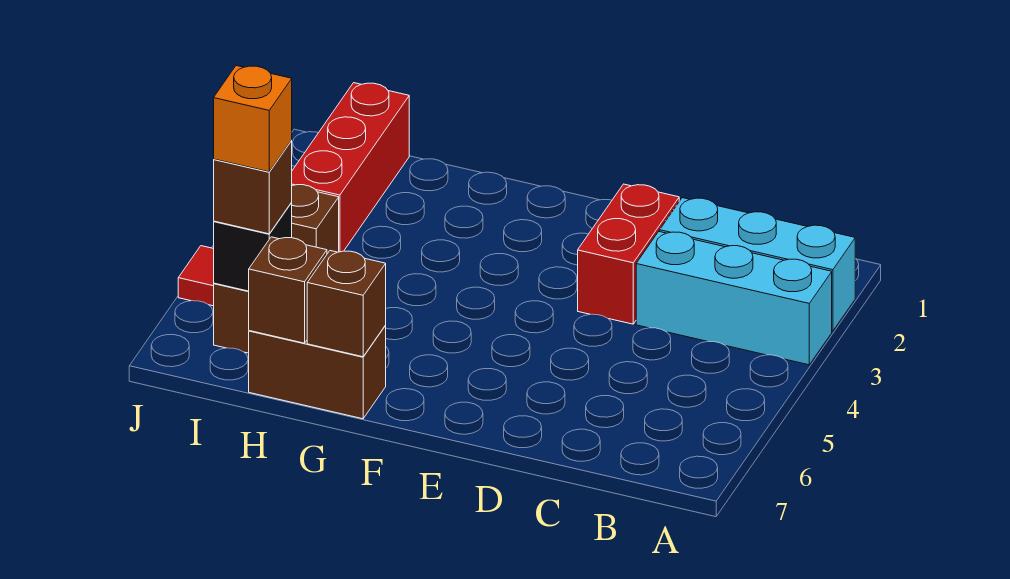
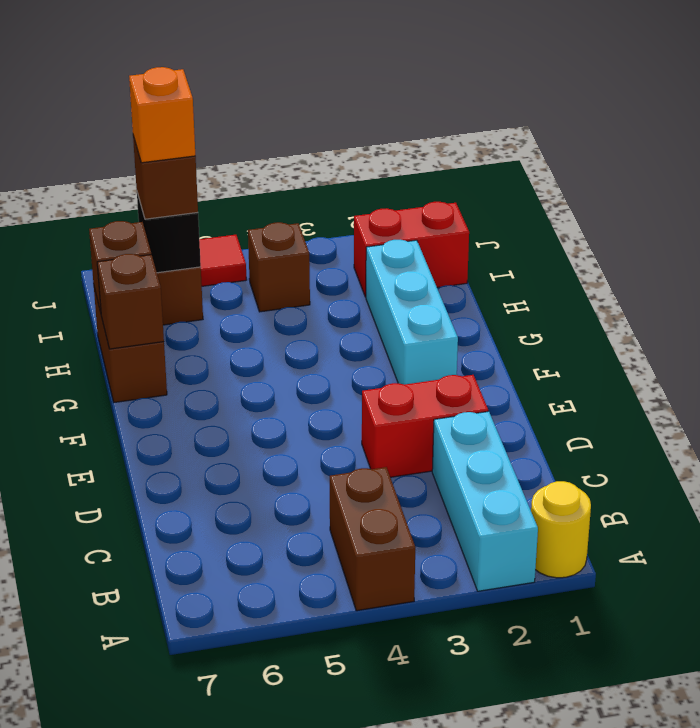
none -> yellow 1x1 round brick [531,481,591,578]
cyan 1x3 brick [636,232,832,365] -> cyan 1x3 brick moved to [366,240,458,385]
none -> brown 1x2 brick [330,467,415,611]
red 1x3 brick [292,83,409,252] -> red 1x2 brick [354,202,469,297]

